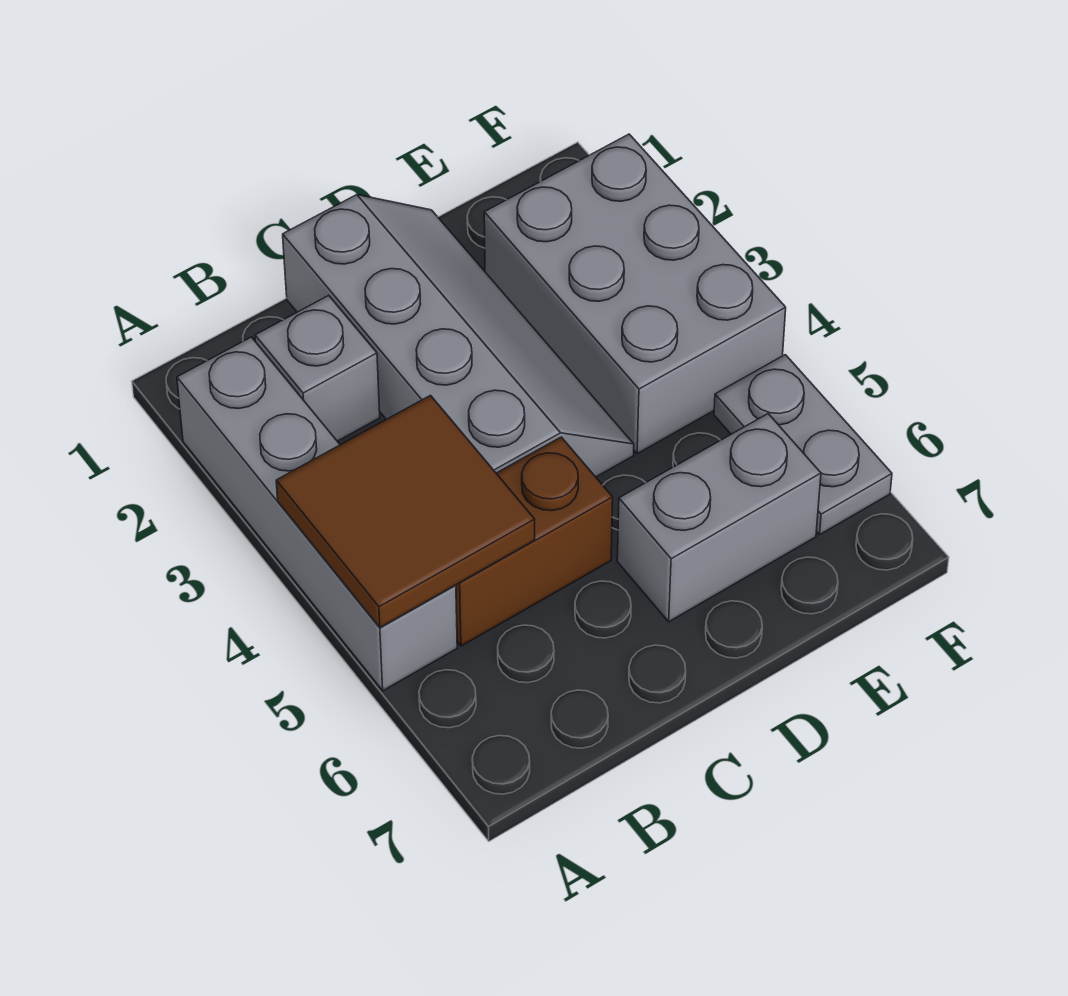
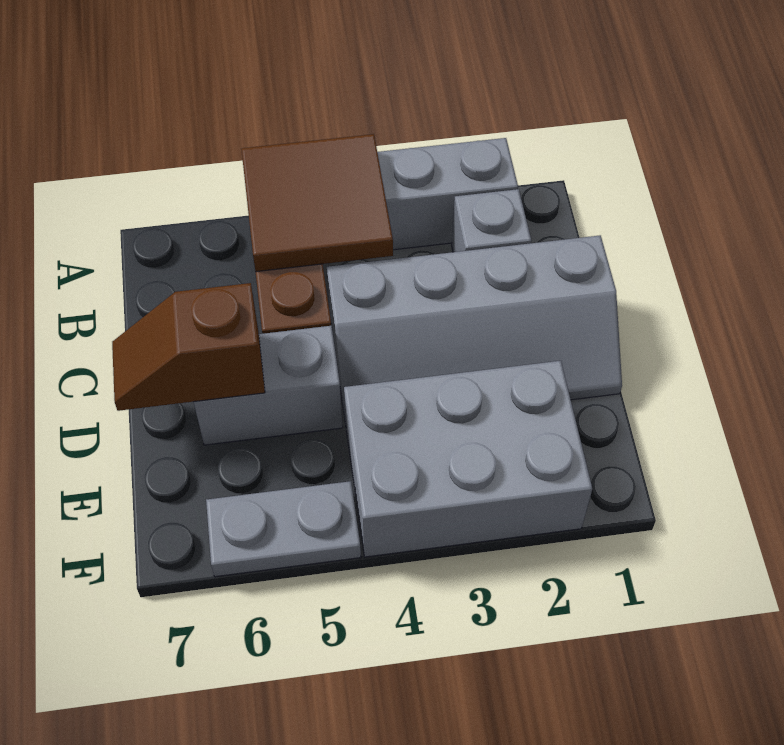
grey 1x2 brick [617,414,821,622] -> grey 1x2 brick turned to [194,326,343,445]
none -> brown 1x2 slope [112,283,265,411]

